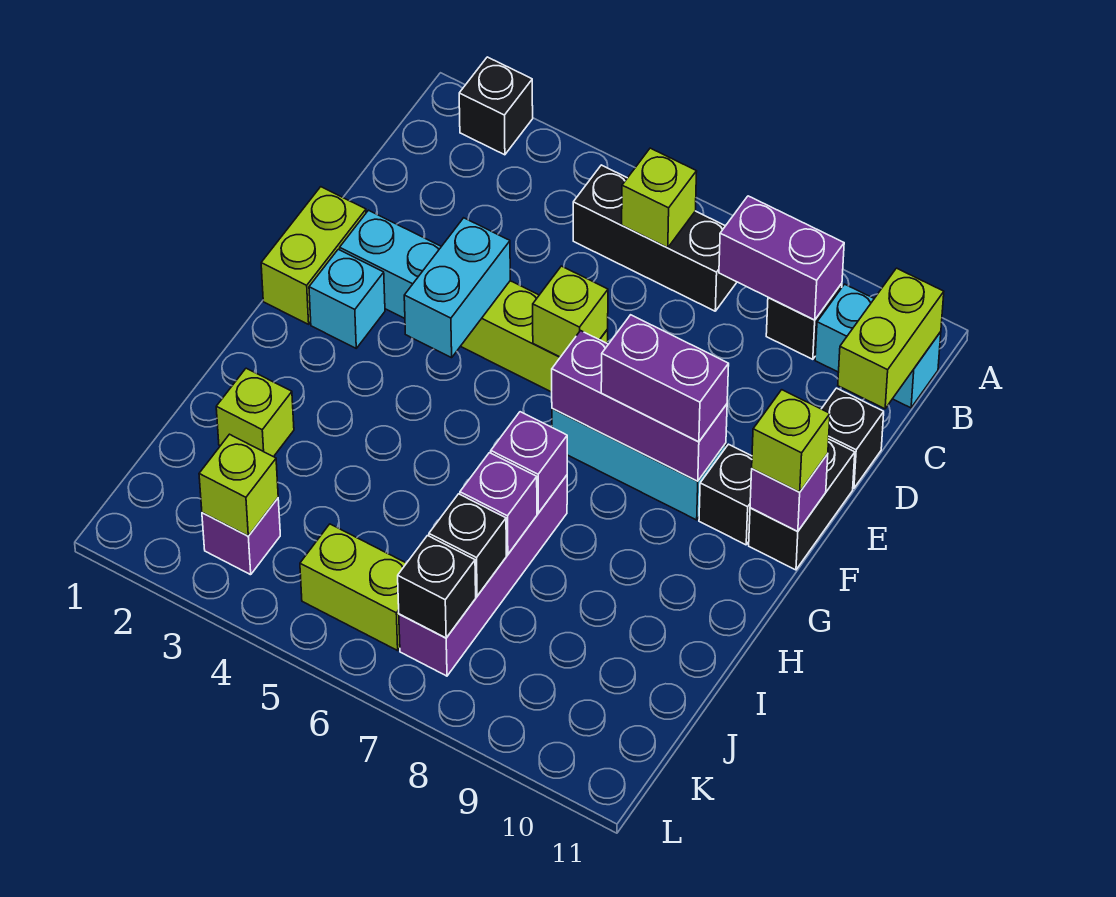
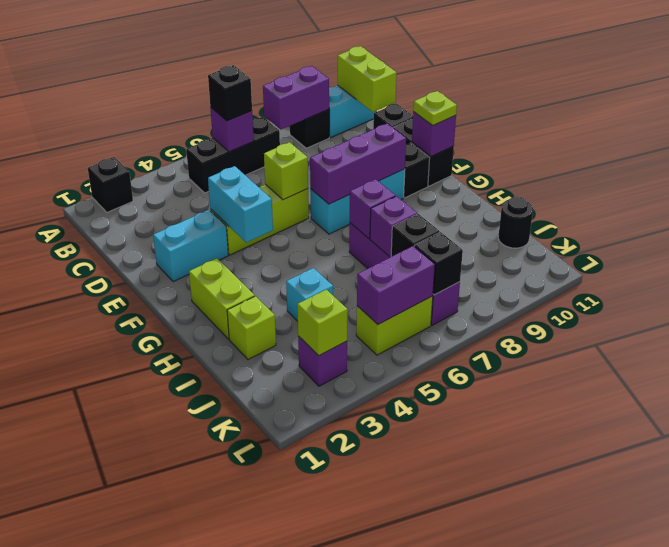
lime 1x1 brick [622,148,697,248] -> purple 1x1 brick [210,107,254,152]
none -> black 1x1 brick [208,65,252,121]
lime 1x2 brick [261,187,366,324] -> lime 1x2 brick moved to [189,258,255,339]
cyan 1x1 brick [309,249,385,348] -> cyan 1x1 brick moved to [286,268,333,321]
purple 1x2 brick [601,315,729,442] -> purple 1x2 brick moved to [357,246,435,324]
lime 1x1 brick [752,390,830,492] -> lime 1x1 plate [413,91,457,126]
none -> black 1x1 round brick [498,197,533,248]

